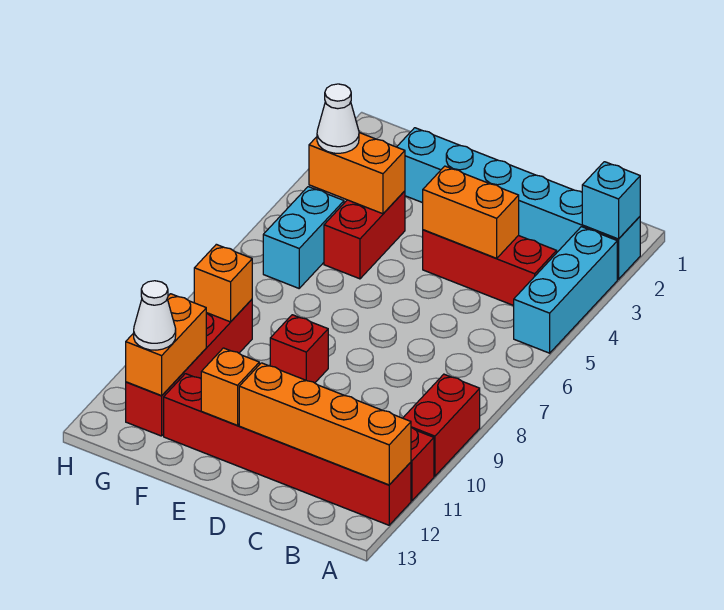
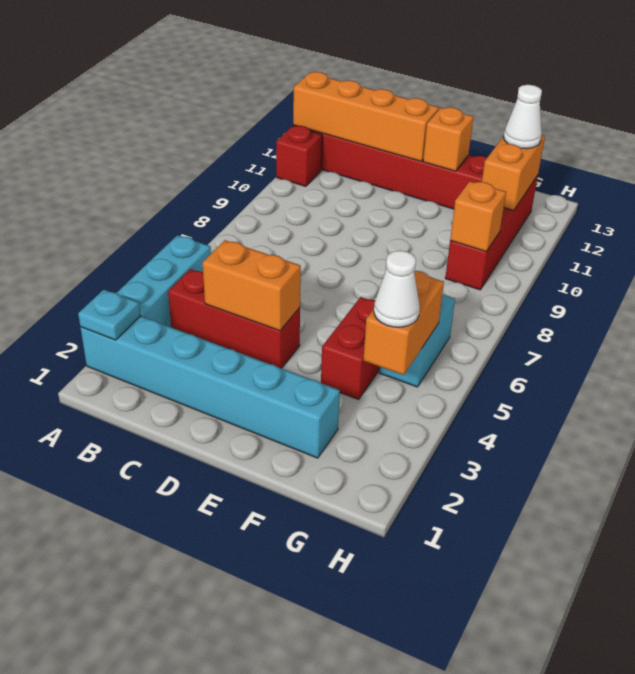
cyan 1x1 brick [582,162,640,239] -> cyan 1x1 plate [78,290,140,340]
red 1x2 brick [403,374,480,476] -> none
red 1x1 brick [270,315,328,383] -> none
orange 1x2 brick [309,133,405,214] -> orange 1x2 brick turned to [363,271,444,375]

